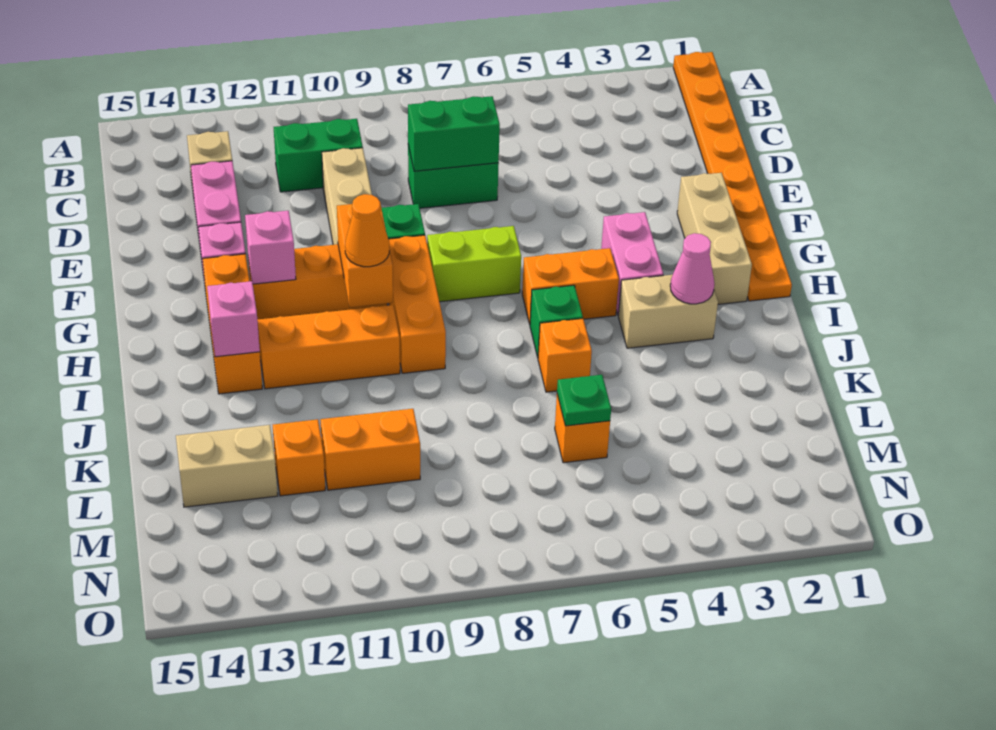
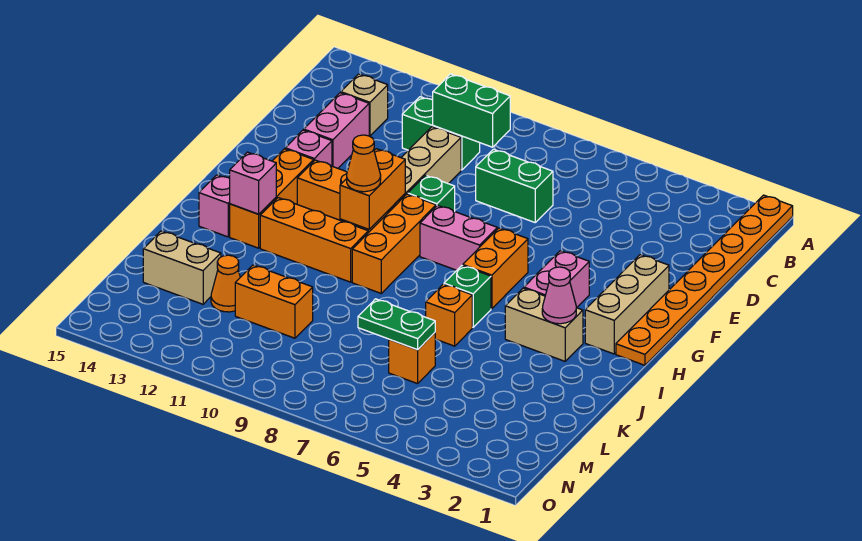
green 1x2 brick [408,96,500,171] -> green 1x2 brick moved to [433,74,510,147]
lime 1x2 brick [427,226,521,302] -> pink 1x2 brick [420,205,497,270]
pink 1x1 brick [245,211,296,284] -> pink 1x1 brick moved to [199,175,230,237]
orange 1x2 brick [522,248,619,324] -> orange 1x2 brick turned to [463,228,528,309]
green 1x1 plate [557,375,611,426] -> green 1x2 plate [358,299,435,350]
orange 1x1 brick [273,419,325,496] -> orange 1x1 cone [211,255,240,312]

